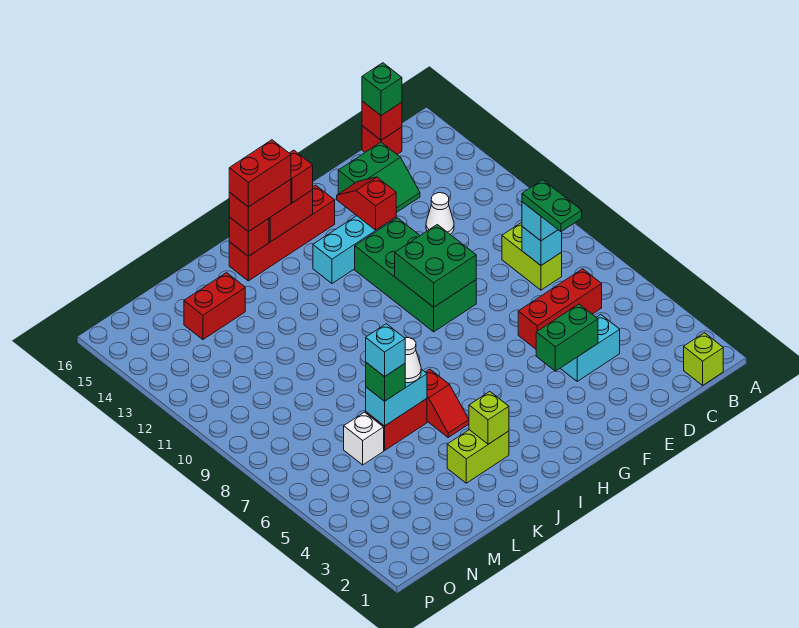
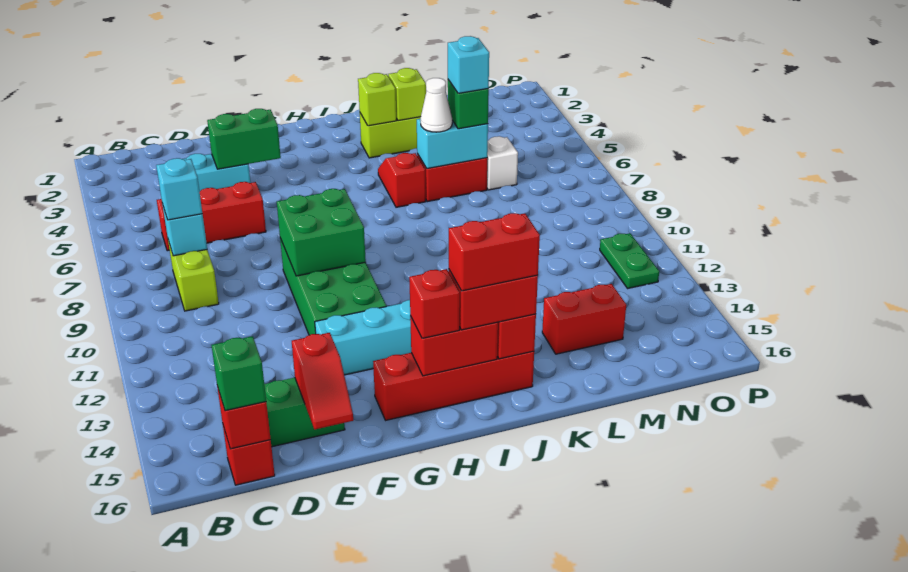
lime 1x1 brick [684,333,723,385] -> lime 1x1 brick moved to [388,68,426,121]
green 1x2 plate [522,180,582,232] -> green 1x2 plate moved to [600,233,659,288]
white 1x1 cone [426,193,454,234] -> none
red 1x2 slope [337,177,396,230] -> red 1x2 slope moved to [292,333,353,430]

